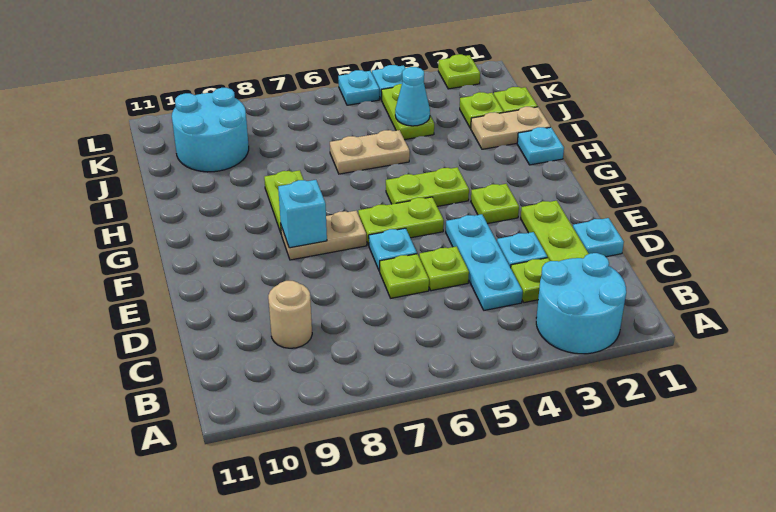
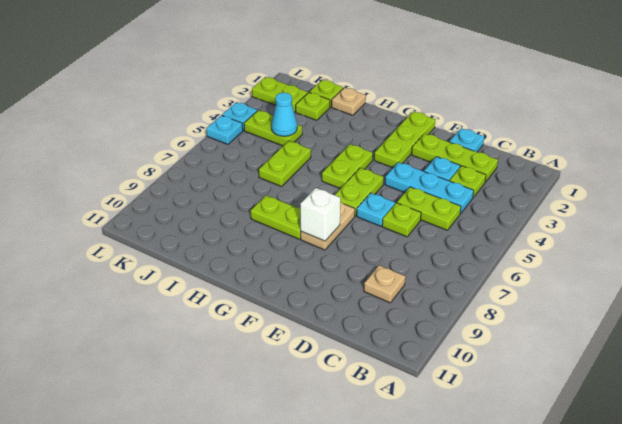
cyan 2x2 round brick [536,253,626,354] -> none
tan 1x1 round brick [268,281,312,348] -> tan 1x1 plate [364,265,405,303]
lime 1x1 plate [419,246,469,291] -> lime 1x2 plate [397,187,461,230]
lime 1x1 plate [471,184,519,224] -> lime 1x3 plate [374,112,435,168]
cyan 1x1 brick [278,180,327,248] -> white 1x1 brick [300,188,341,241]
cyan 1x1 plate [517,127,564,165] -> none
tan 1x2 plate [471,107,551,149] -> tan 1x1 plate [332,88,366,115]
tan 1x2 plate [330,130,410,174] -> lime 1x2 plate [259,141,311,186]
cyan 2x2 round brick [172,88,249,172] -> none
lime 1x1 plate [438,54,480,89] -> lime 1x2 plate [252,77,308,112]

